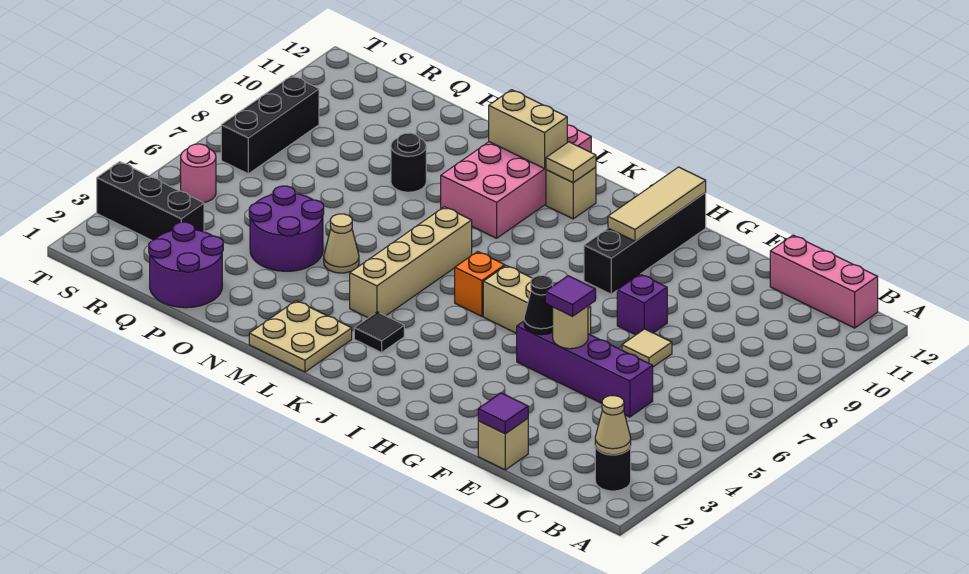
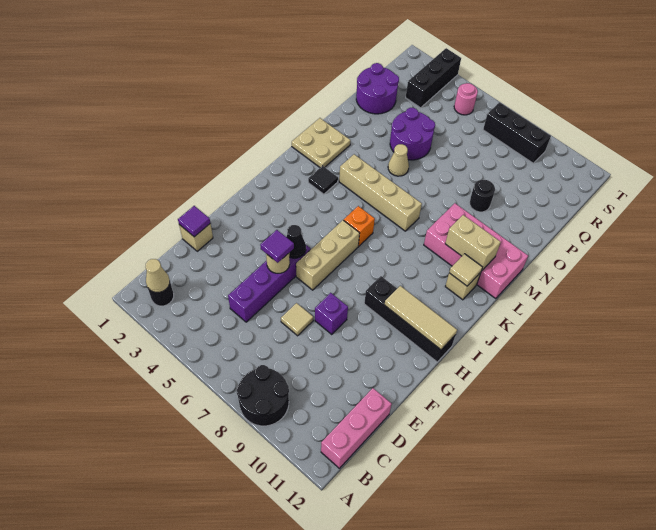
none -> black 2x2 round brick [237,365,289,426]
tan 1x2 brick [489,90,567,169] -> tan 1x2 brick turned to [445,215,500,270]

